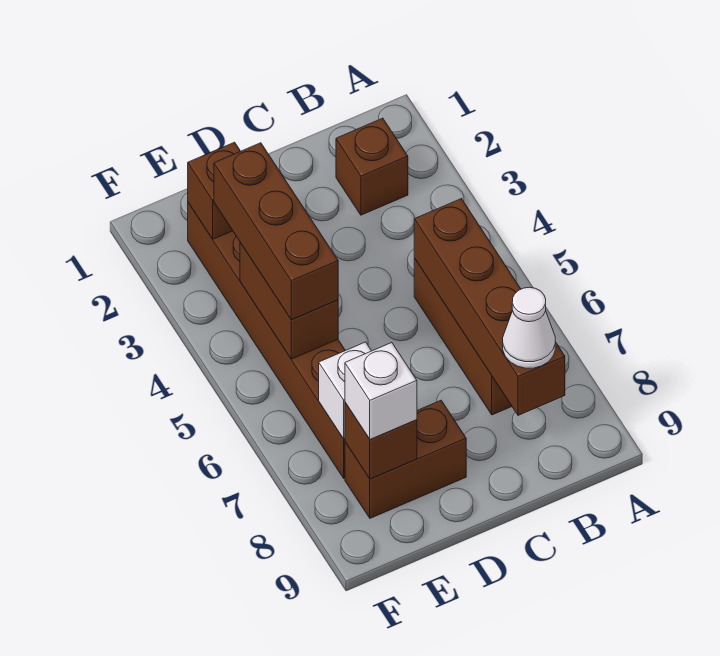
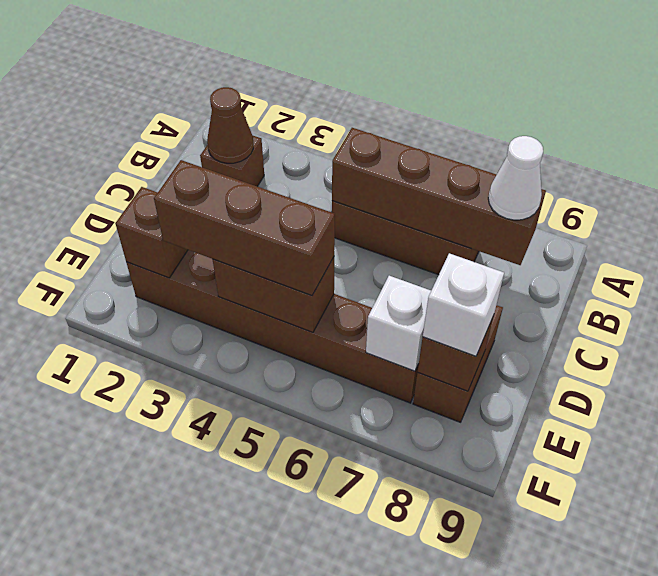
none -> brown 1x1 cone [207,87,253,163]

